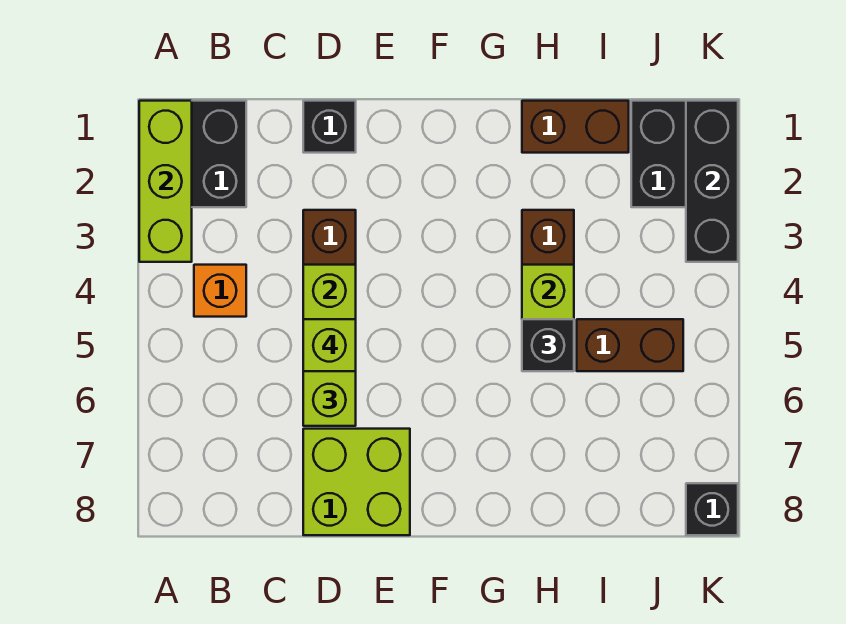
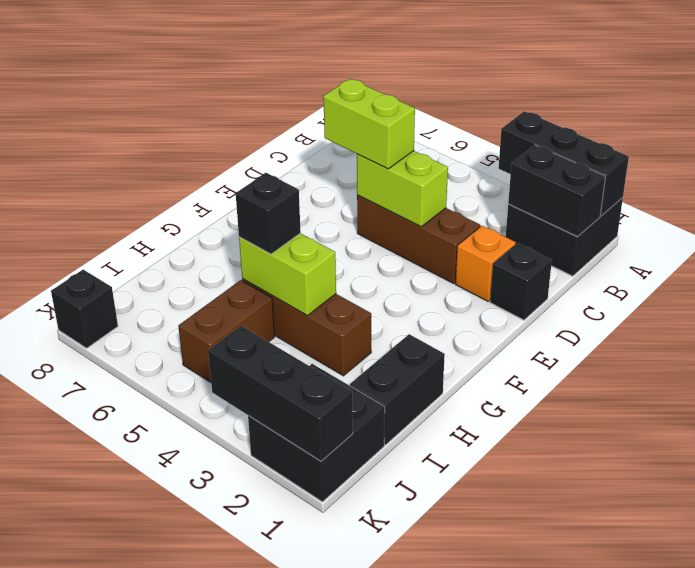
lime 1x3 brick [139,101,192,262] -> black 1x3 brick [499,111,629,216]
none -> black 1x2 brick [508,145,605,237]
orange 1x1 brick [194,265,246,317] -> orange 1x1 brick moved to [455,226,516,301]
lime 1x1 brick [303,319,356,371] -> none
lime 2x2 brick [303,429,410,535] -> none
brown 1x2 brick [522,101,629,153] -> black 1x2 brick [350,334,445,445]

